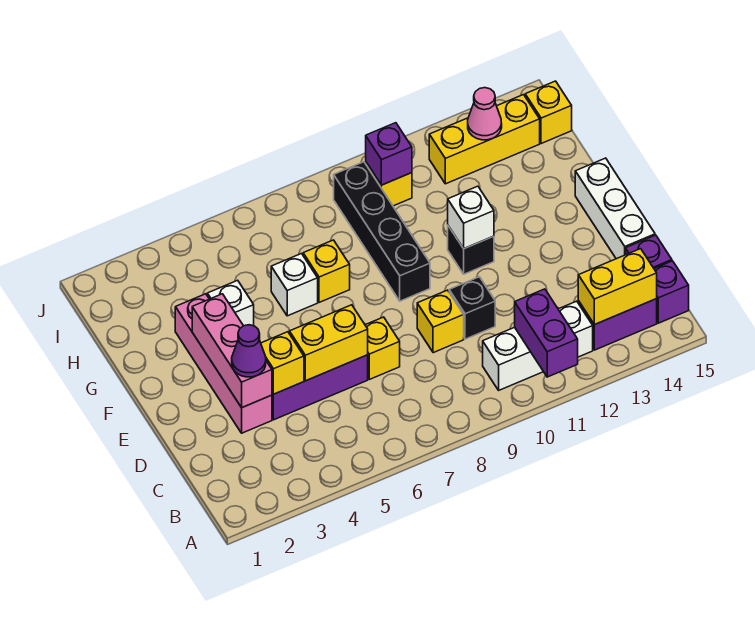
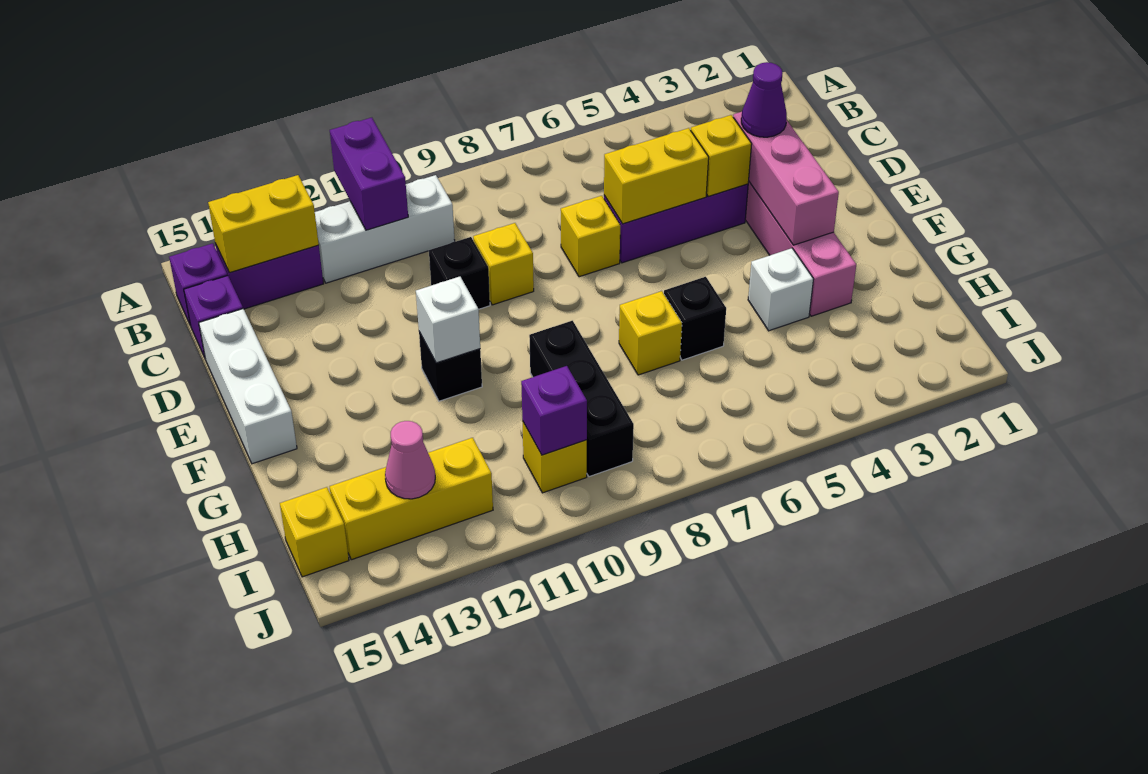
black 1x4 brick [334,162,430,301] -> black 1x3 brick [529,321,634,477]
white 1x1 brick [271,254,318,316] -> black 1x1 brick [664,277,726,360]

